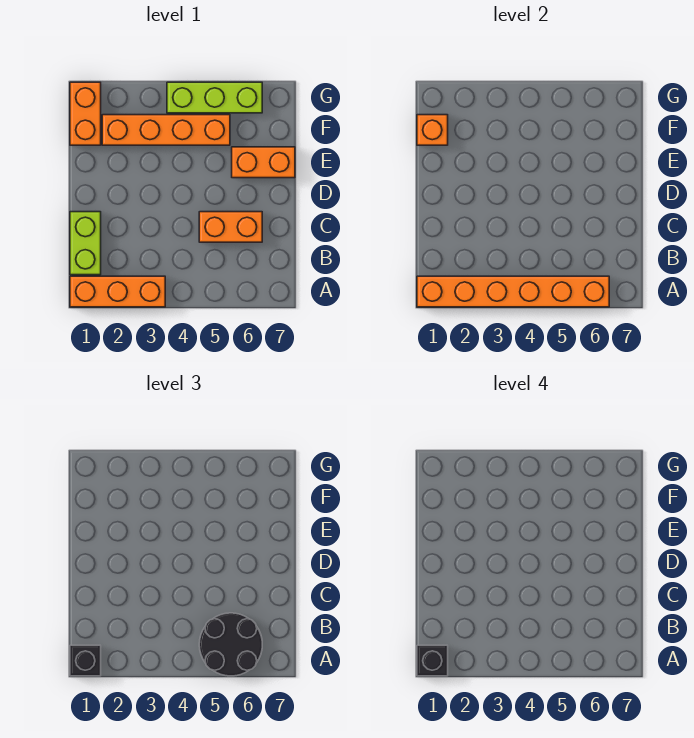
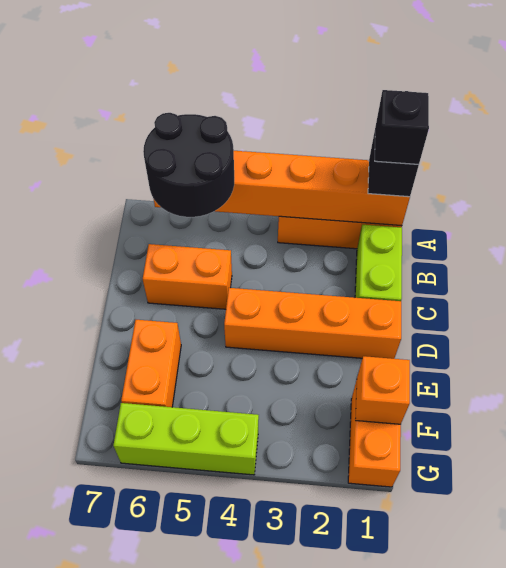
orange 1x2 brick [232,147,295,178] -> orange 1x2 brick turned to [121,320,181,407]
orange 1x4 brick [102,115,230,145] -> orange 1x4 brick moved to [224,288,401,359]

